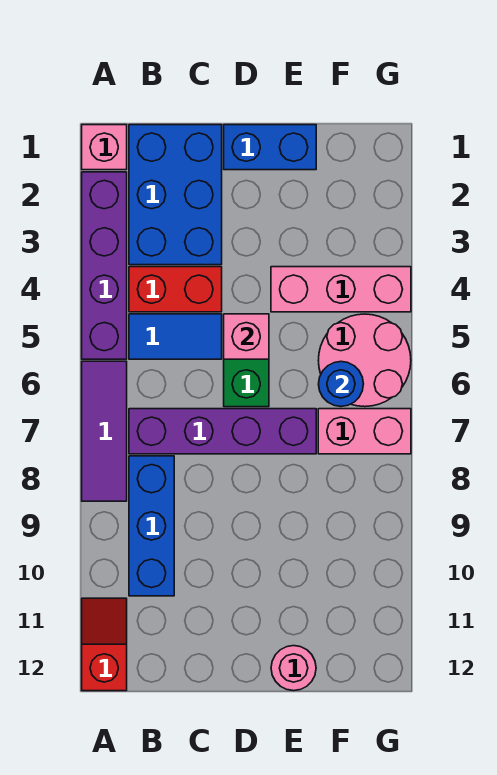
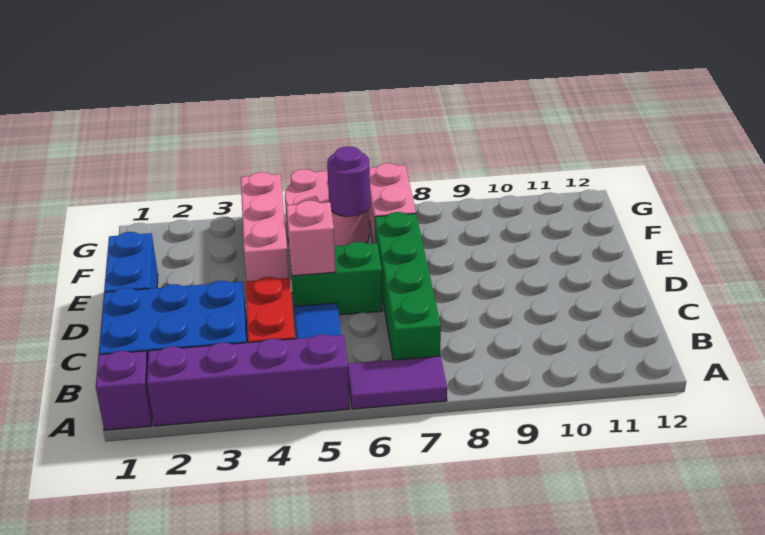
pink 1x1 brick [82,125,127,170] -> purple 1x1 brick [96,351,152,430]
purple 1x3 tile [82,361,127,501] -> purple 1x2 tile [348,356,447,409]
red 1x2 slope [82,598,127,691] -> none
purple 1x4 brick [129,409,316,454] -> green 1x4 brick [375,212,441,360]
blue 1x3 brick [129,456,174,596] -> none
pink 1x1 round brick [271,646,316,691] -> none
blue 1x1 round brick [319,362,363,406] -> purple 1x1 round brick [327,146,370,217]

